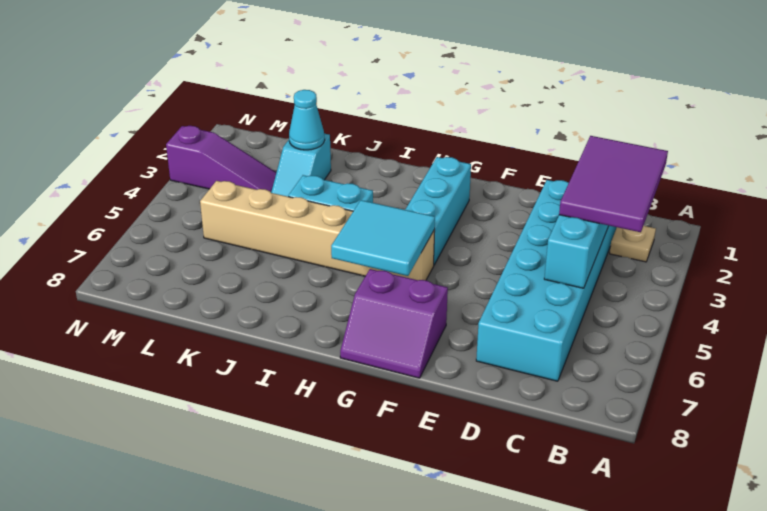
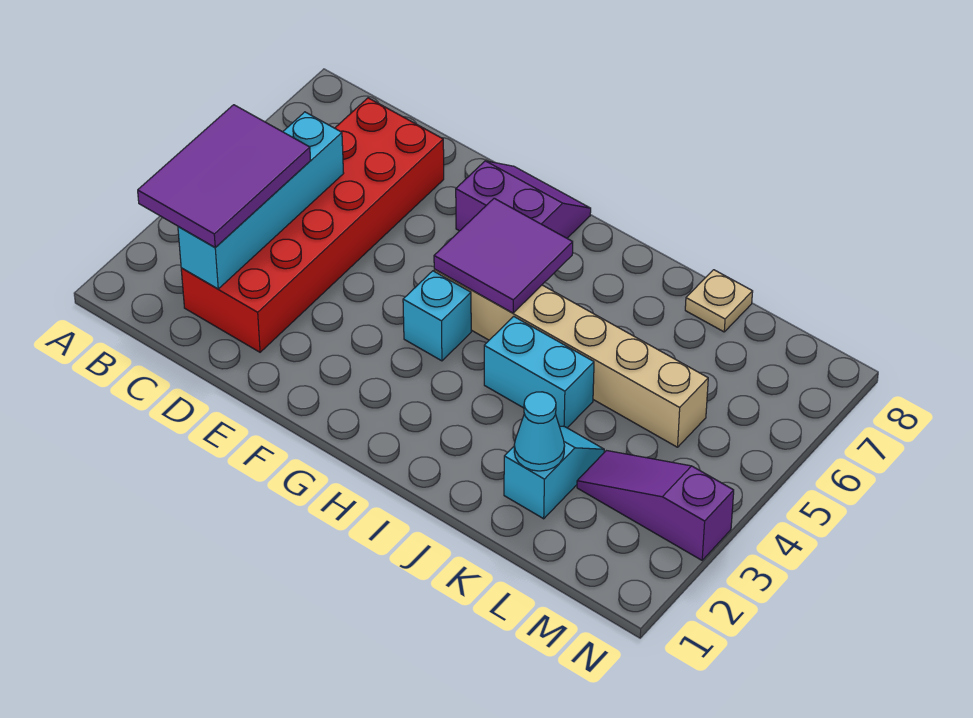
tan 1x1 plate [610,226,656,262] -> tan 1x1 plate moved to [685,270,753,332]
cyan 2x6 brick [476,180,617,381] -> red 2x6 brick [181,98,444,352]
cyan 1x3 brick [405,157,471,265] -> cyan 1x1 brick [403,271,471,361]
cyan 2x2 tile [331,200,435,276] -> purple 2x2 tile [434,198,573,313]

